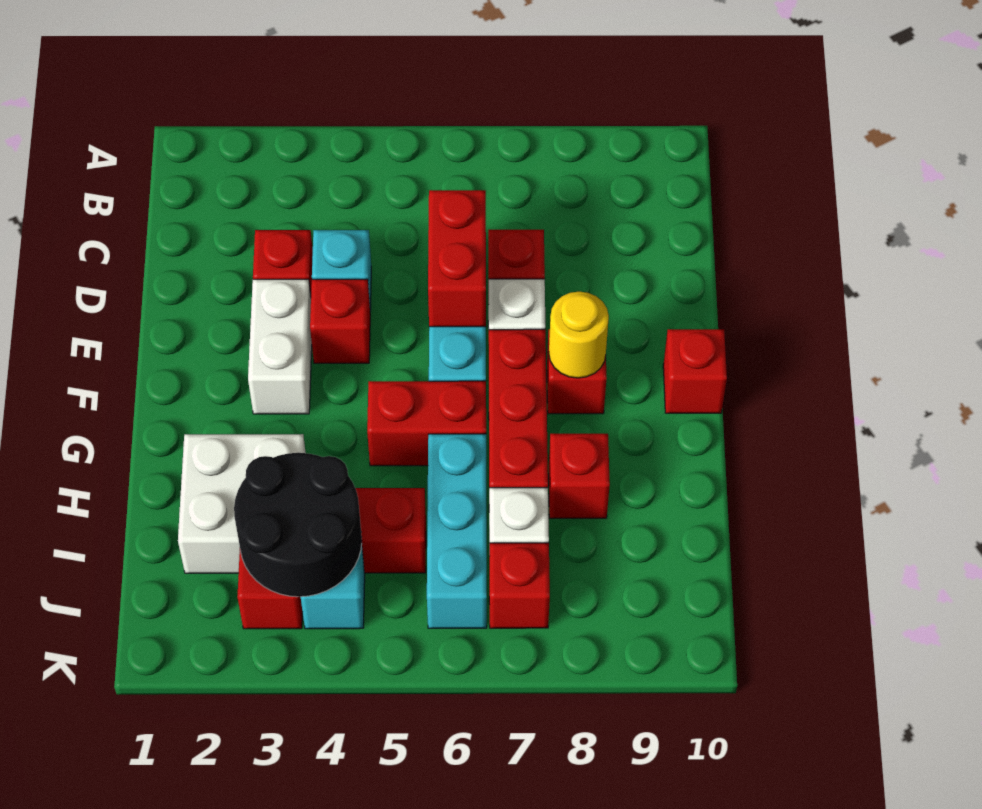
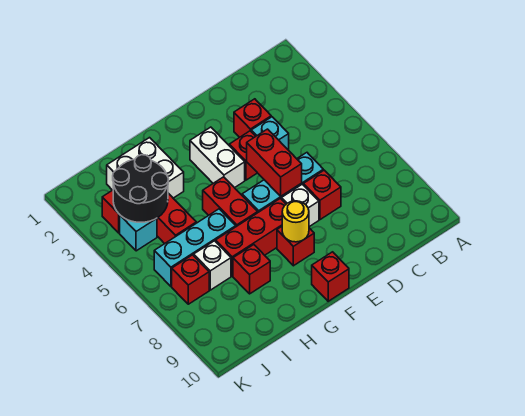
red 1x2 brick [428,190,486,327] -> red 1x2 brick turned to [247,129,302,196]
white 1x2 brick [248,279,312,414] -> white 1x2 brick turned to [190,127,245,188]

